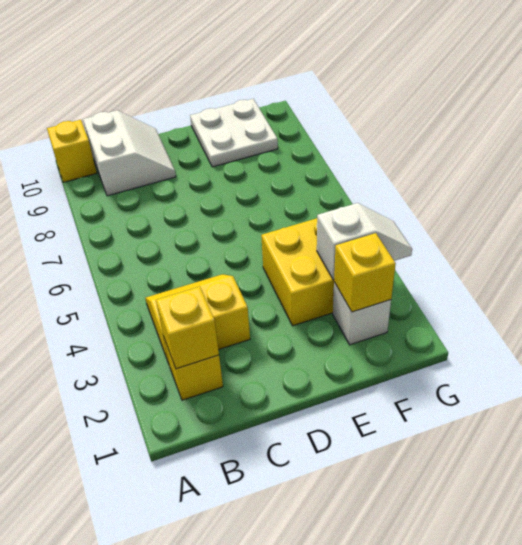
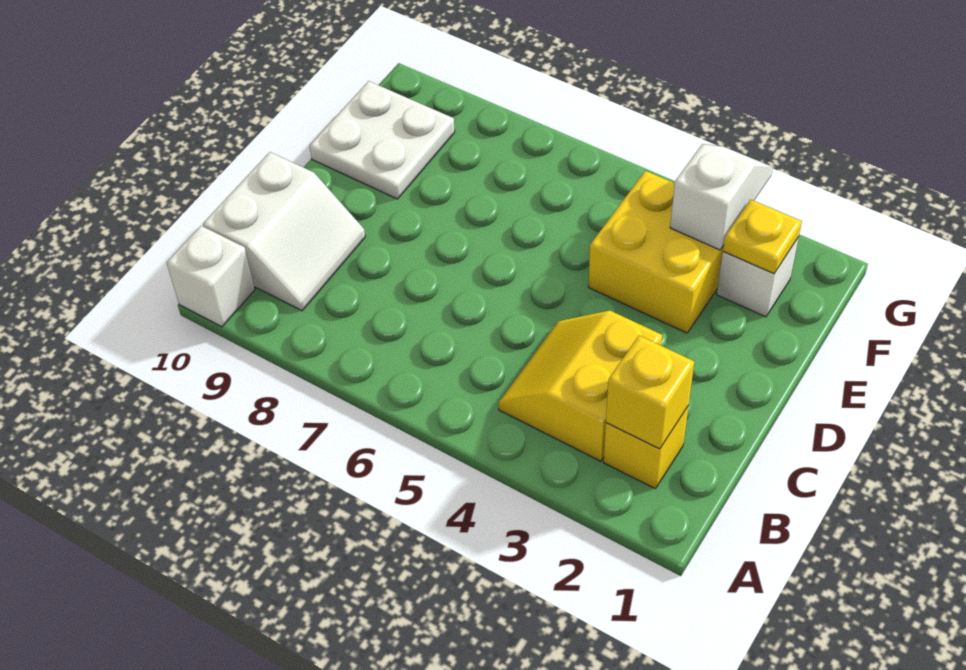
yellow 1x1 brick [47,120,97,182] -> white 1x1 brick [167,226,255,327]
white 2x2 slope [83,110,176,196] -> white 2x2 slope turned to [203,152,365,311]
yellow 1x1 brick [334,233,396,312] -> yellow 1x1 plate [723,200,802,274]

